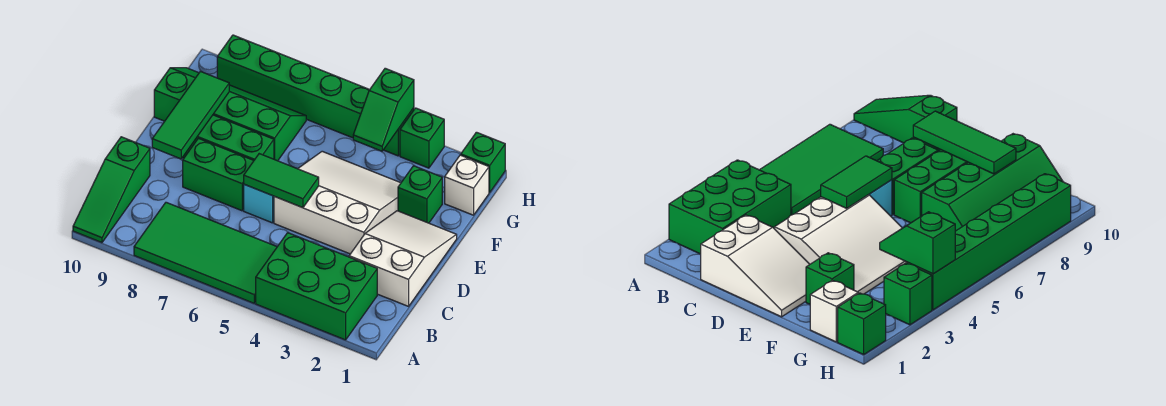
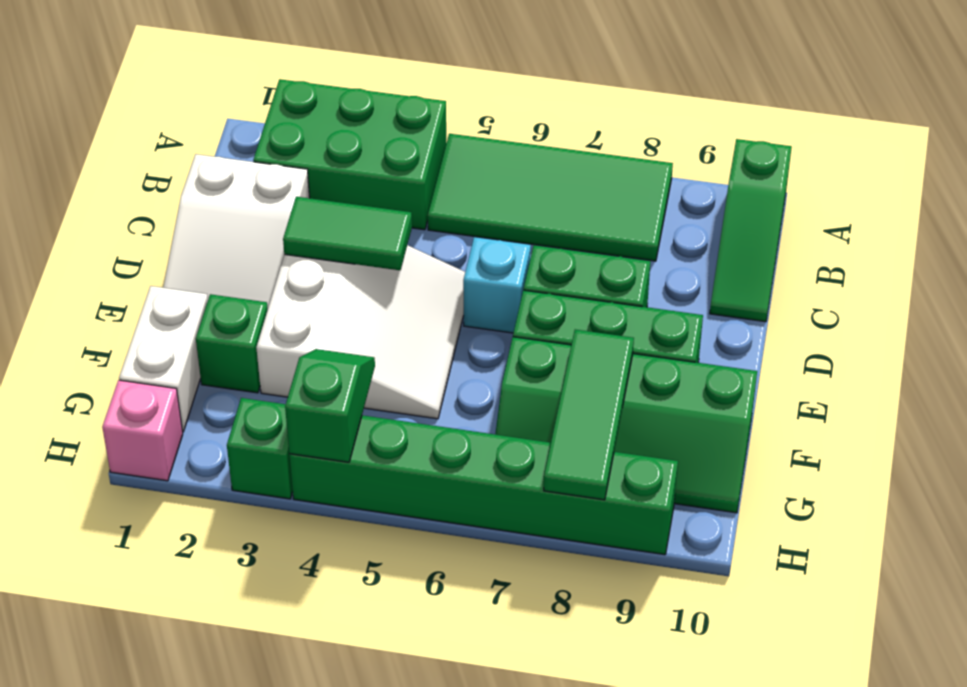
green 1x3 slope [73,137,150,243] -> green 1x3 slope turned to [710,139,792,322]
white 3x3 slope [274,151,401,254] -> white 3x3 slope turned to [256,245,465,419]
green 1x2 tile [244,154,319,208] -> green 1x2 tile moved to [283,197,412,270]
green 1x3 tile [152,71,229,159] -> green 1x3 tile moved to [544,329,634,500]
white 1x1 brick [445,155,489,215] -> white 1x2 brick [119,286,208,432]
green 1x1 brick [461,132,505,192] -> pink 1x1 brick [102,380,183,481]

